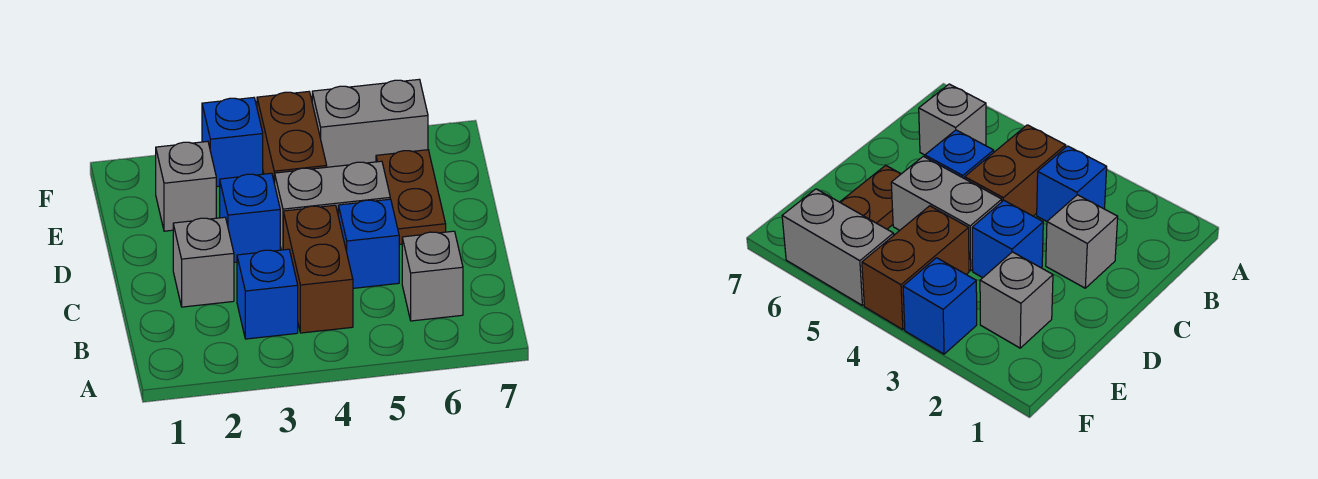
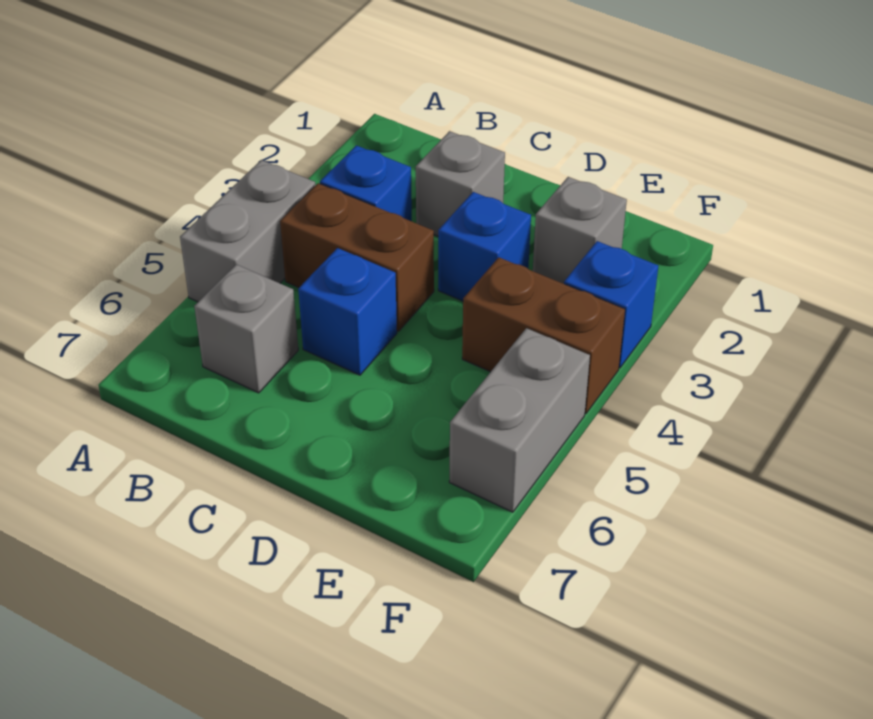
grey 1x2 brick [275,161,390,250] -> grey 1x2 brick moved to [180,160,316,302]
brown 1x2 plate [376,150,446,244] -> none

